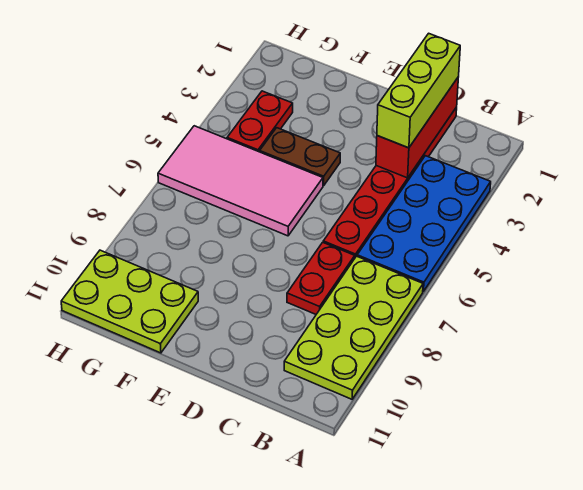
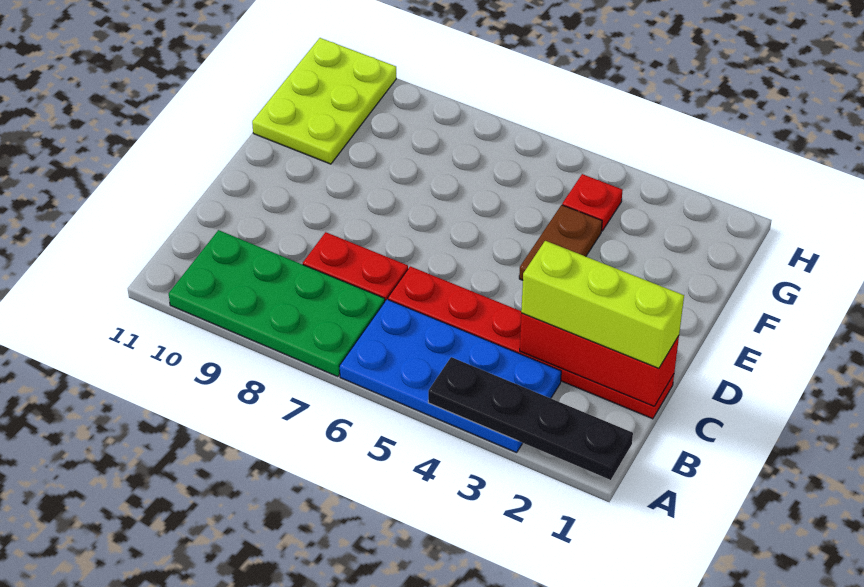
none -> black 1x4 plate [428,357,633,480]
lime 2x4 plate [284,256,423,399] -> green 2x4 plate [169,230,385,377]
pink 2x4 tile [158,126,323,236] -> none
red 1x2 plate [227,91,293,152] -> red 1x1 plate [562,174,623,231]

